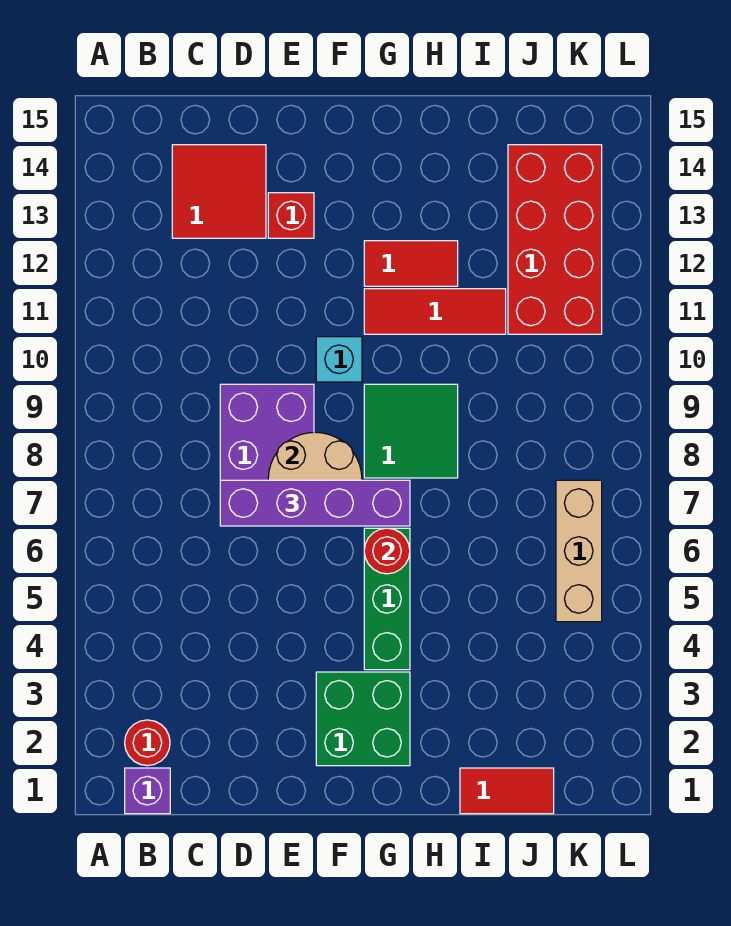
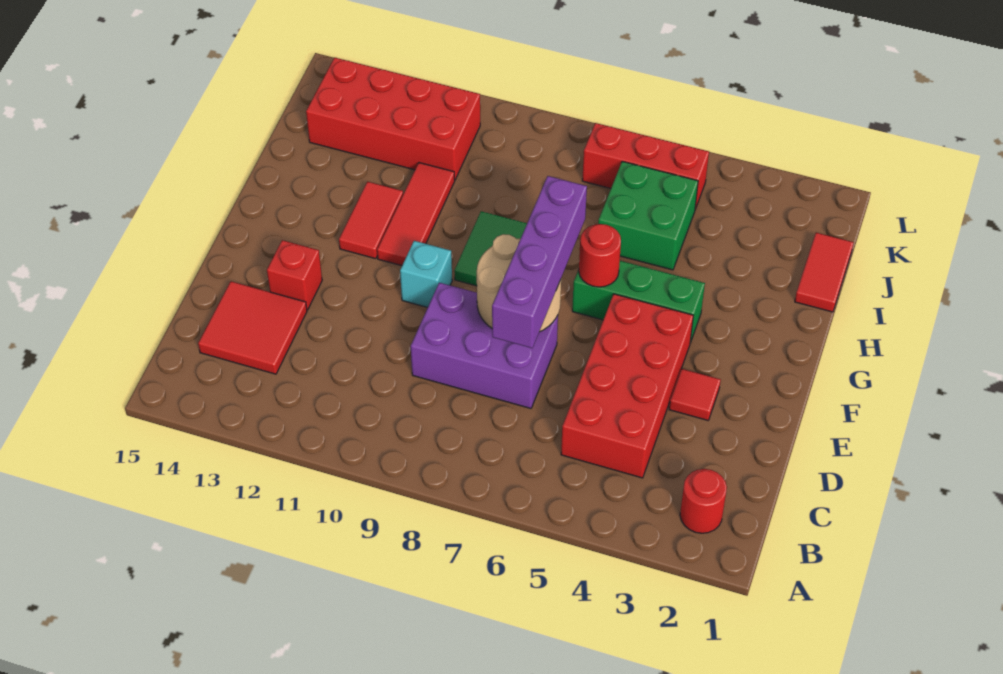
purple 1x1 brick [125,768,170,814] -> none
none -> red 2x4 brick [561,294,693,478]
none -> red 1x1 tile [669,369,721,420]
green 2x2 brick [316,672,410,766] -> green 2x2 brick moved to [598,161,698,270]
tan 1x3 brick [556,480,602,622] -> red 1x3 brick [582,123,709,209]

